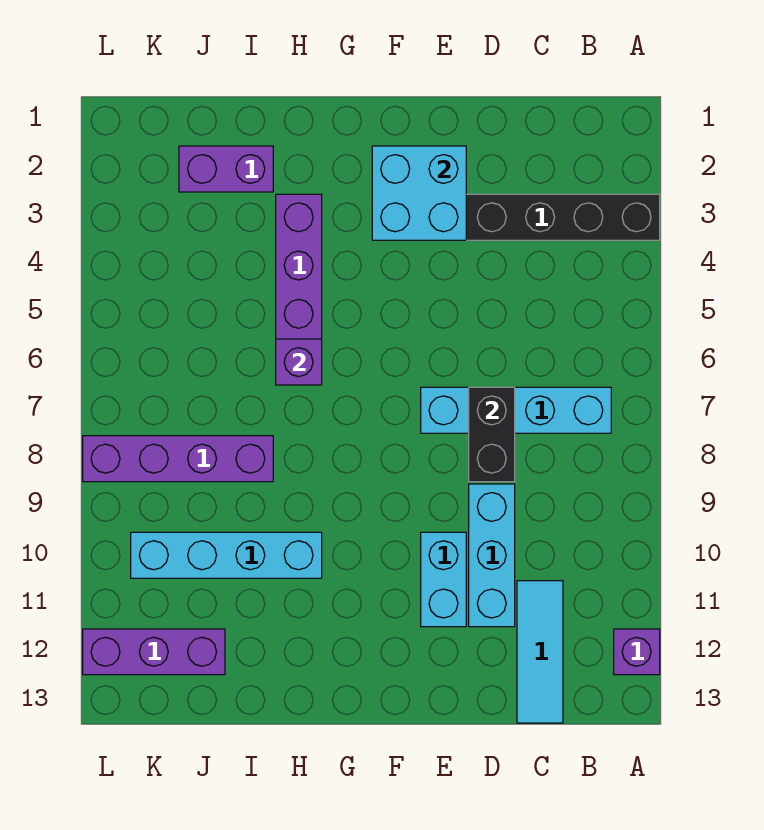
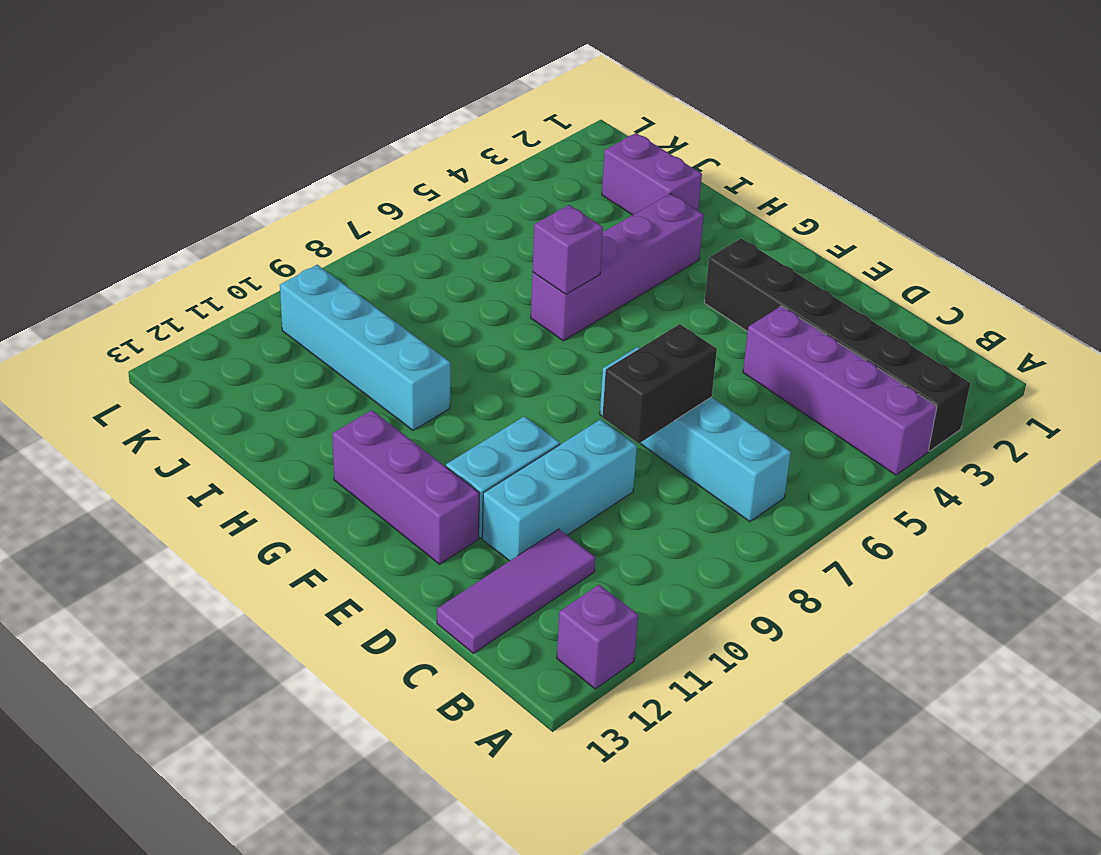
cyan 1x3 tile [517,581,563,723] -> purple 1x3 tile [437,529,596,653]
cyan 2x2 brick [372,146,466,240] -> none
purple 1x4 brick [83,436,273,482] -> purple 1x4 brick moved to [743,306,937,475]
purple 1x3 brick [83,629,225,675] -> purple 1x3 brick moved to [332,410,480,564]

